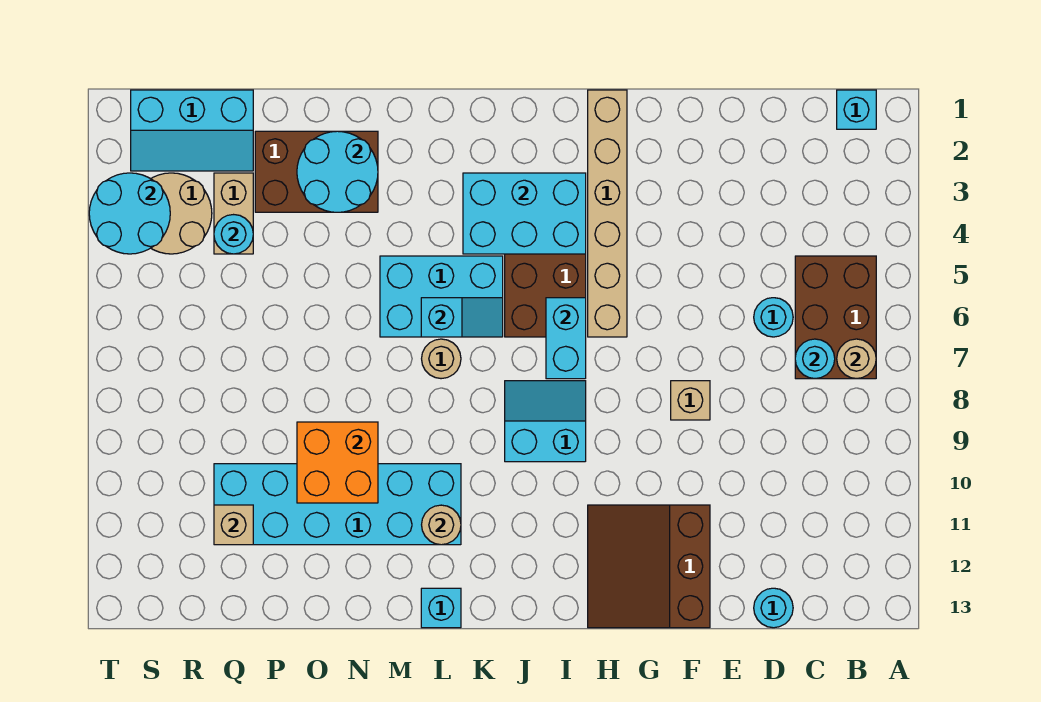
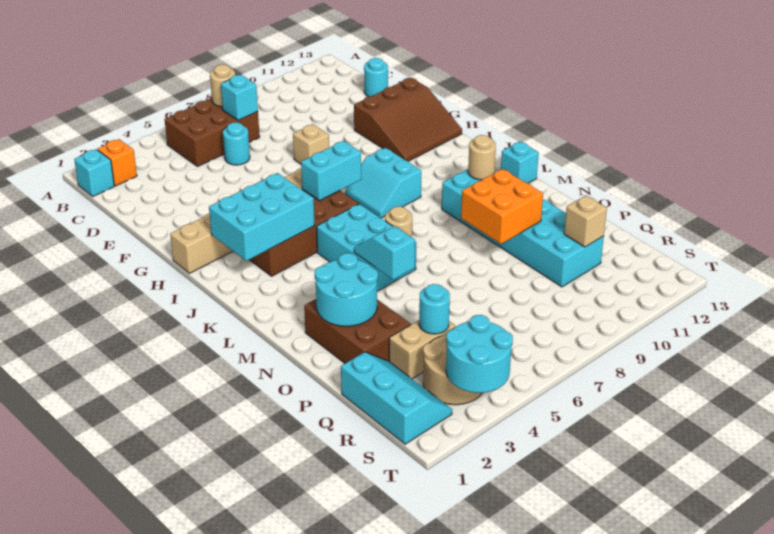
none -> orange 1x1 brick [98,139,137,186]
cyan 1x1 round brick [795,339,835,379] -> cyan 1x1 brick [221,75,258,120]
cyan 2x3 brick [463,173,586,254] -> cyan 2x3 brick turned to [209,173,315,261]
cyan 1x2 slope [421,298,503,337] -> cyan 1x2 slope moved to [354,226,415,280]

